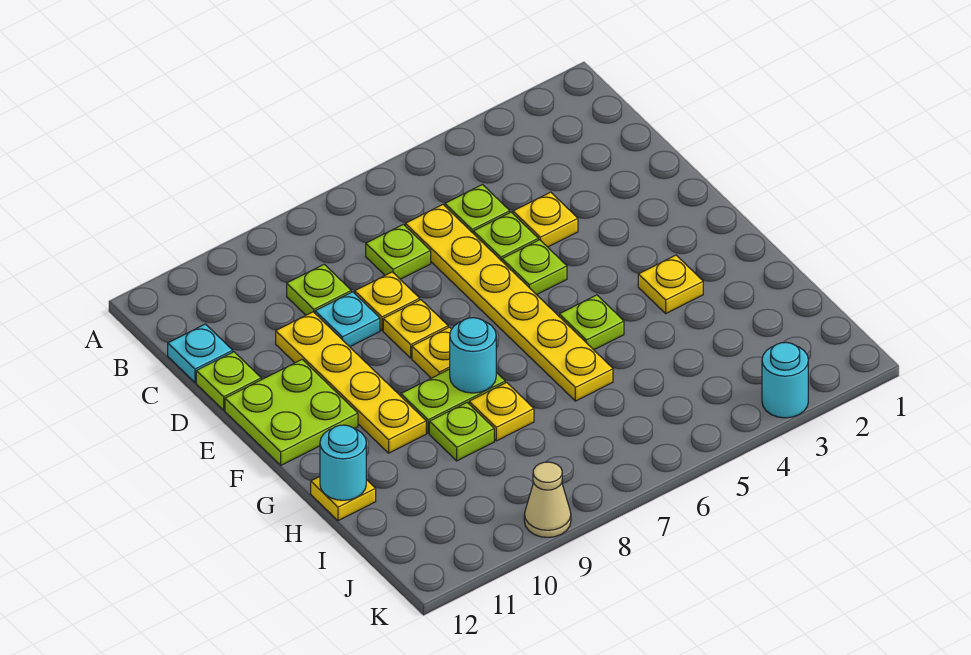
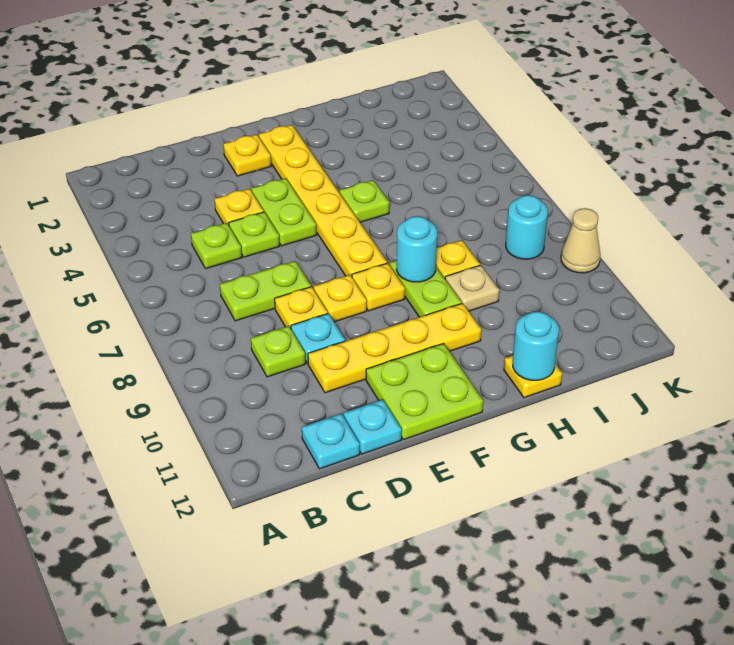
yellow 1x6 plate [405,205,613,401] -> yellow 1x6 plate turned to [259,125,387,277]
lime 1x1 plate [366,224,431,279] -> lime 1x2 plate [220,261,311,321]
lime 1x1 plate [196,352,261,410] -> cyan 1x1 plate [344,400,402,454]
lime 1x1 plate [502,240,567,295] -> lime 1x2 plate [251,178,317,246]
yellow 1x1 plate [638,255,703,313] -> yellow 1x1 plate moved to [223,135,271,176]
lime 1x1 plate [429,403,494,461] -> tan 1x1 plate [445,265,499,311]
cyan 1x1 round brick [762,342,808,418] -> cyan 1x1 round brick moved to [506,195,548,259]

